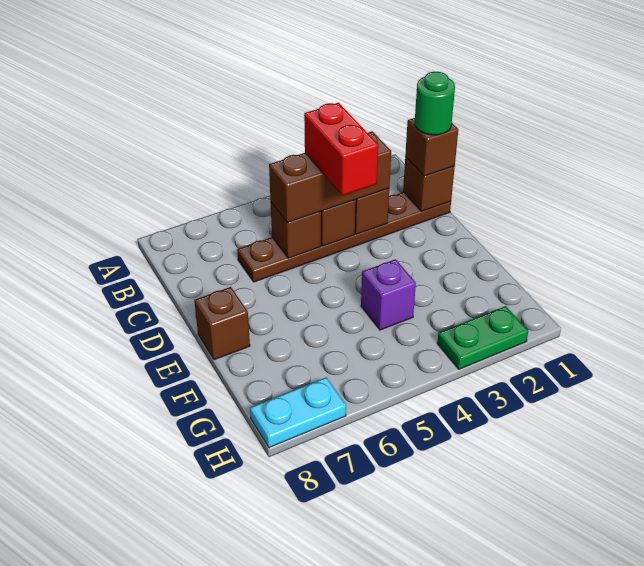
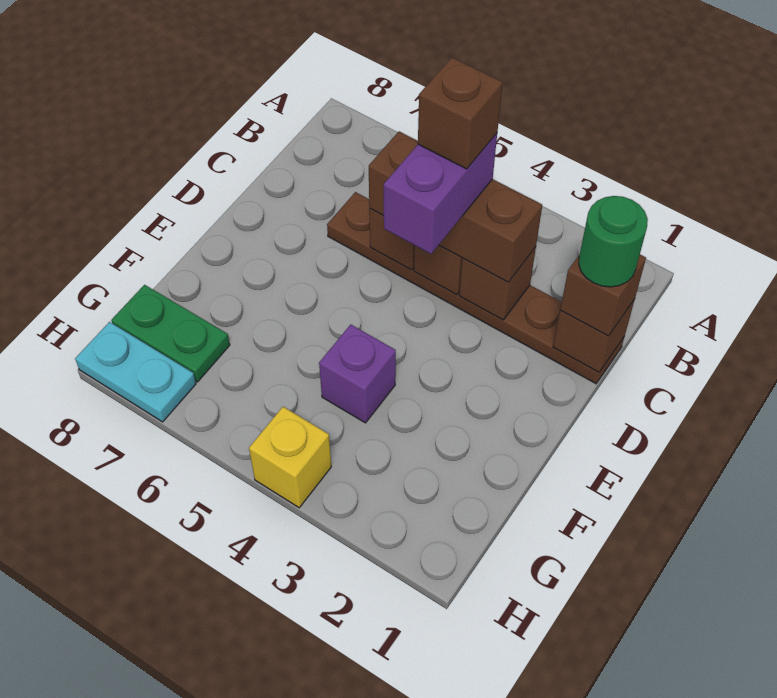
red 1x2 brick [304,103,378,196] -> purple 1x2 brick [384,133,497,254]
brown 1x1 brick [194,287,250,360] -> brown 1x1 brick moved to [418,58,503,169]
green 1x2 plate [437,306,528,369] -> green 1x2 plate moved to [111,285,230,382]
none -> yellow 1x1 brick [249,407,331,508]

